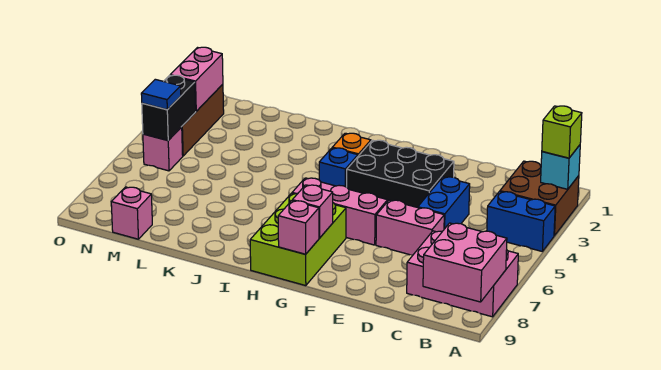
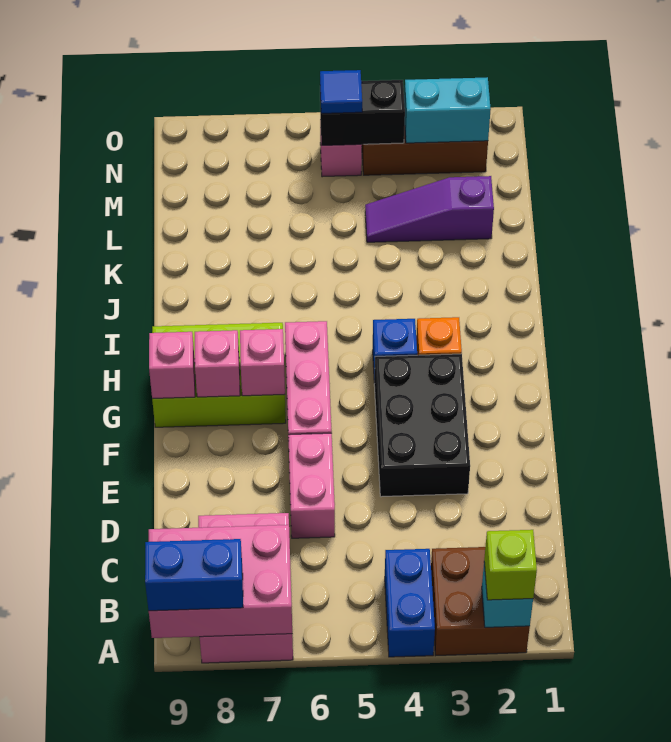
pink 2x2 brick [423,223,507,302] -> pink 2x3 brick [149,525,292,638]
blue 1x2 brick [418,177,470,229] -> blue 1x2 brick moved to [145,539,243,611]
none -> purple 1x3 slope [365,176,494,242]
pink 1x1 brick [111,187,152,239] -> pink 1x1 brick moved to [240,329,285,396]
pink 1x2 brick [170,47,223,111] -> cyan 1x2 brick [404,77,491,143]

